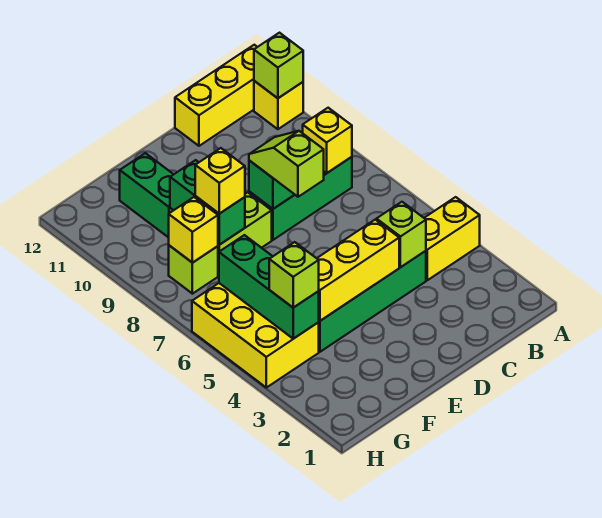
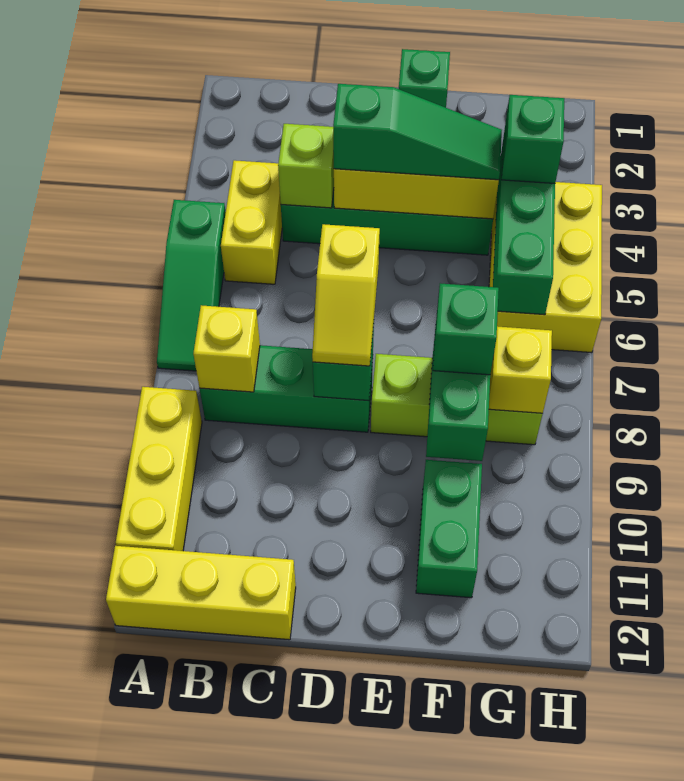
yellow 1x2 brick [425,197,480,280] -> yellow 1x2 brick turned to [221,160,282,284]
none -> green 1x3 slope [157,200,226,371]
yellow 1x1 brick [254,81,303,129] -> yellow 1x3 brick [116,387,202,551]
lime 1x1 brick [254,33,303,98] -> none
none -> green 1x3 slope [333,84,502,180]
lime 1x2 slope [249,131,324,197] -> yellow 1x2 slope [312,224,380,366]
none -> green 1x1 brick [399,49,450,108]
yellow 1x1 brick [195,148,245,214] -> green 1x1 brick [433,283,499,375]
lime 1x1 brick [269,242,319,308] -> green 1x1 brick [502,95,564,183]

